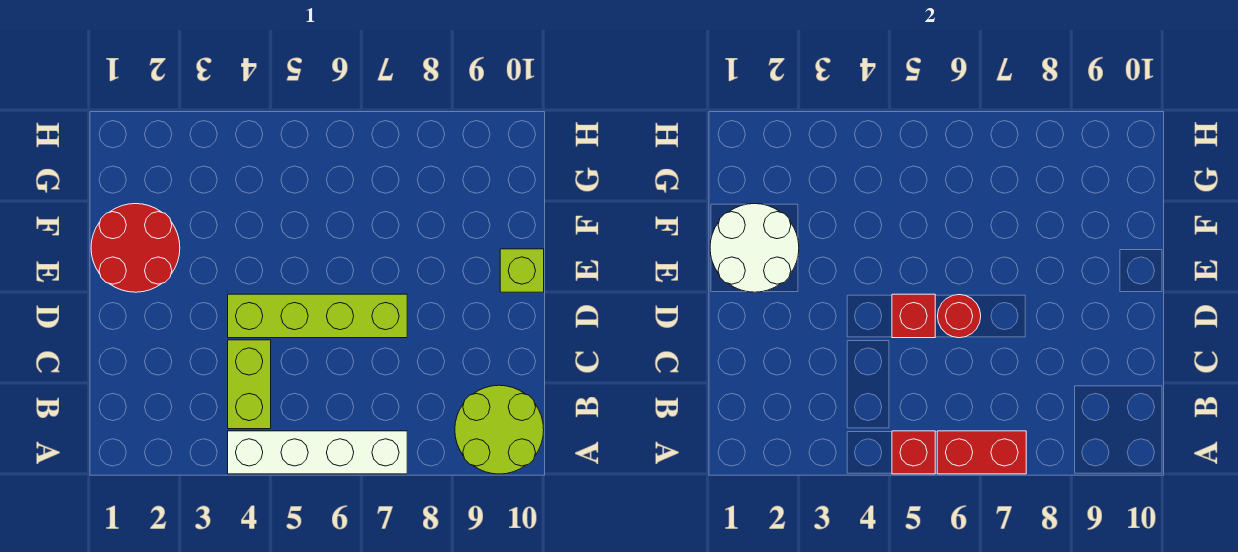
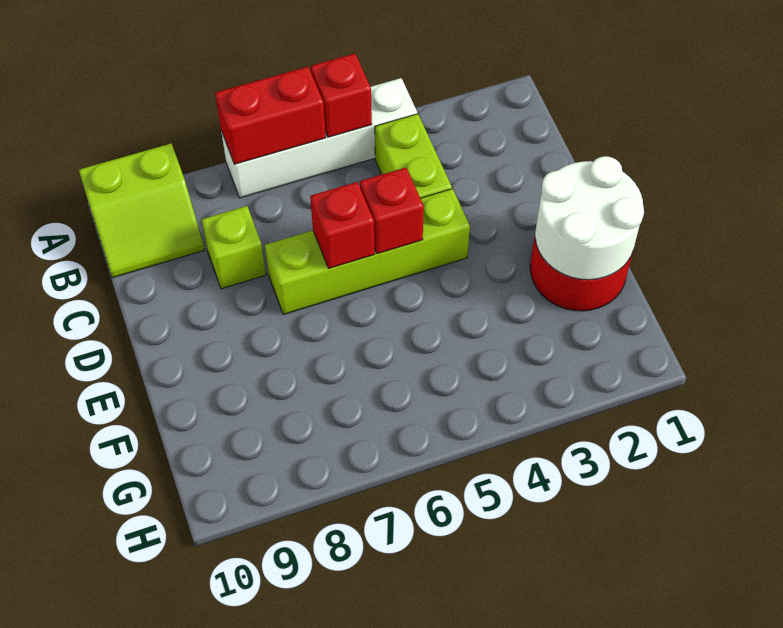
lime 2x2 round brick [455,385,544,474] -> lime 2x2 slope [79,143,205,278]
red 1x1 round brick [938,295,981,338] -> red 1x1 brick [310,182,375,268]
lime 1x1 brick [500,249,544,292] -> lime 1x1 brick moved to [201,206,266,289]

